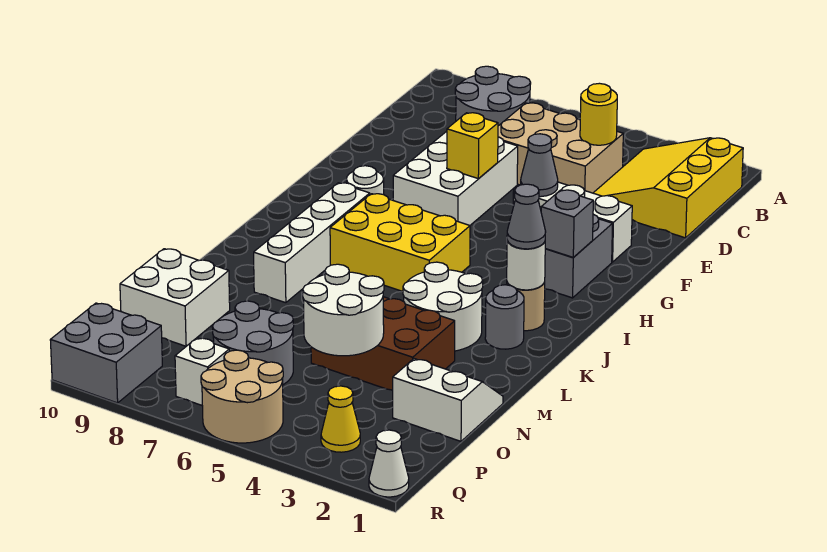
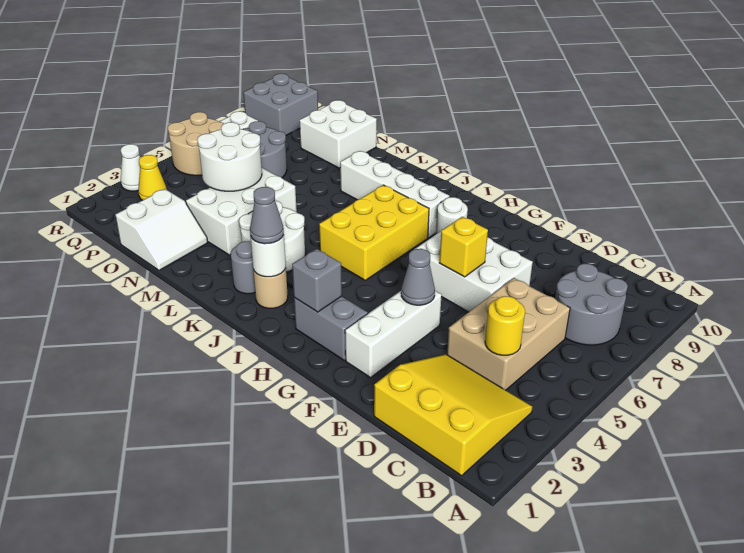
brown 2x3 brick [311,297,455,391] -> white 2x3 brick [186,168,297,255]
white 1x1 cone [369,430,409,497] -> white 1x1 cone moved to [121,144,140,191]

